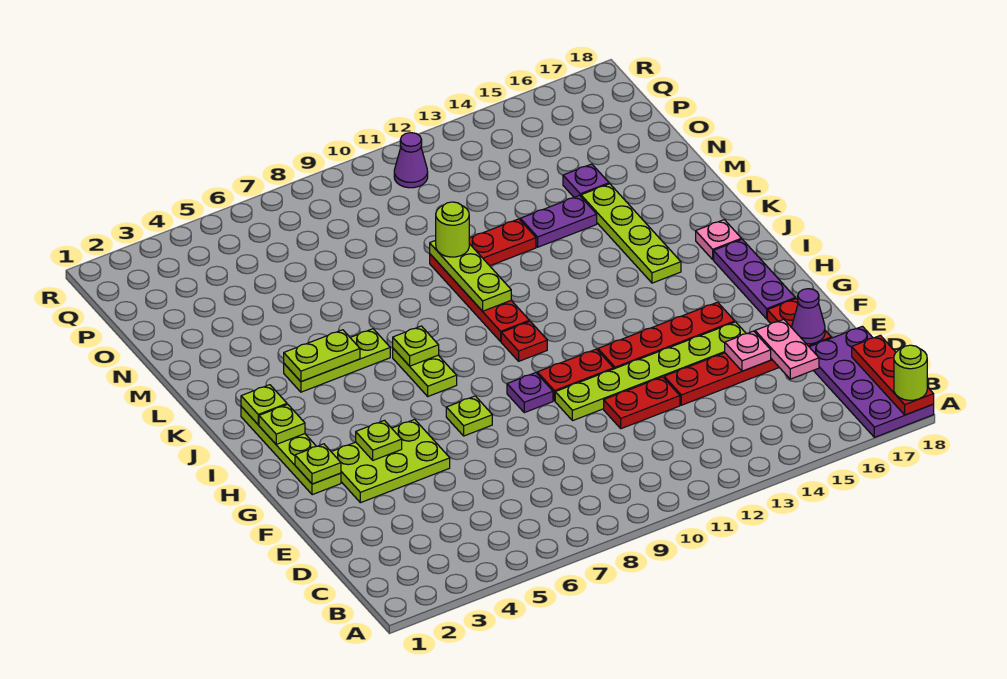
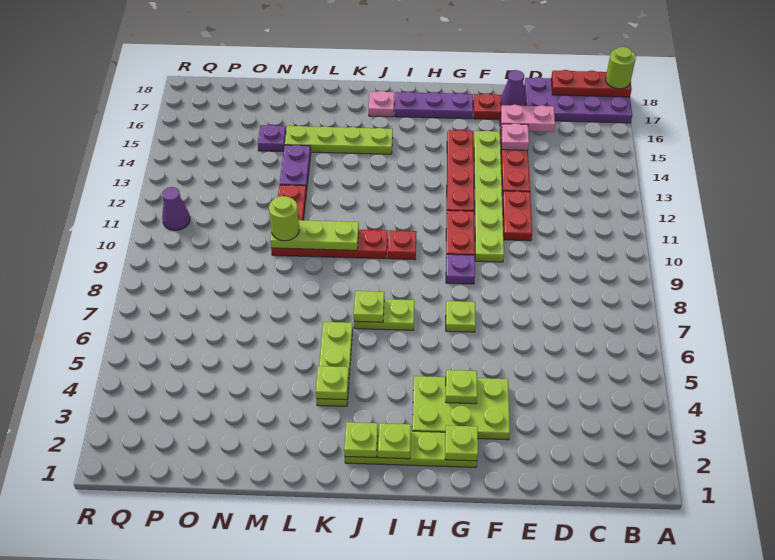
lime 2x3 plate [332,419,450,503] -> lime 2x3 plate turned to [412,376,510,440]
lime 1x2 plate [284,330,360,382] -> lime 1x1 plate [316,366,349,400]

